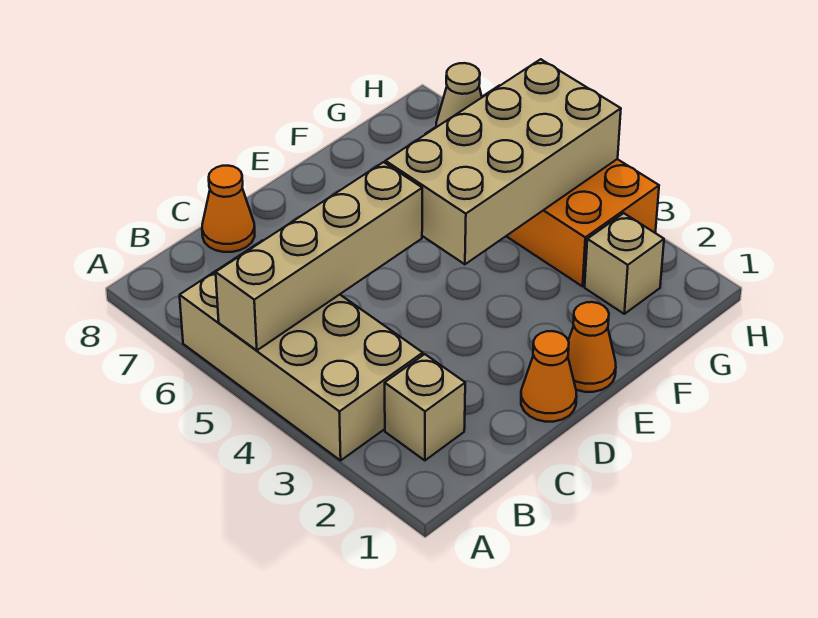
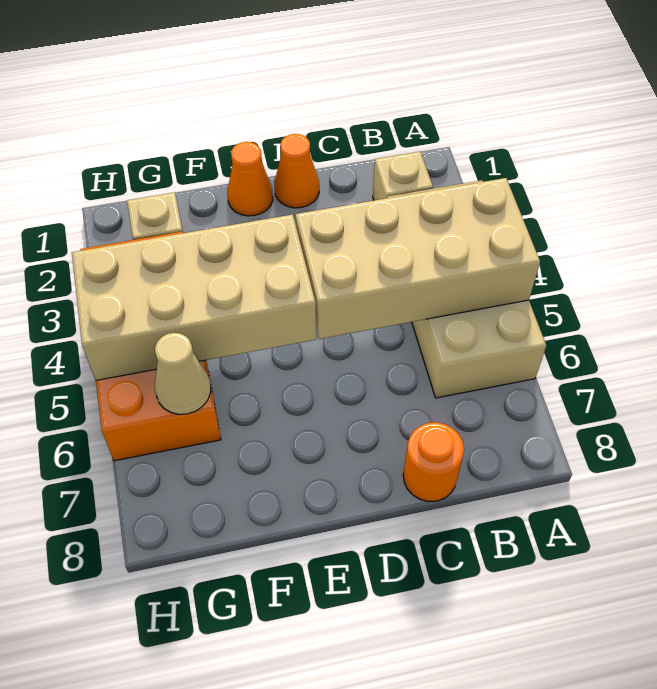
tan 1x4 brick [216,162,422,350] -> tan 2x4 brick [296,178,540,339]
orange 1x1 cone [202,166,255,252] -> orange 1x1 round brick [403,422,464,502]

